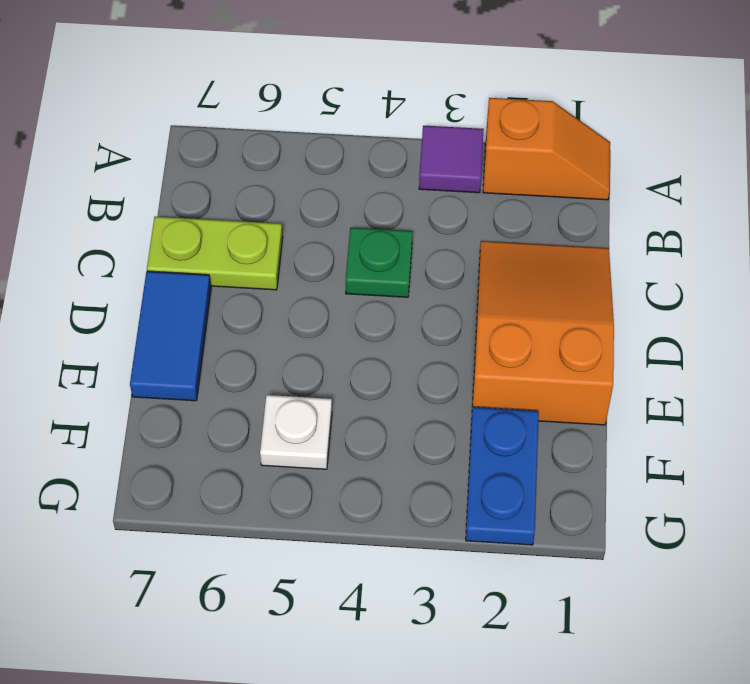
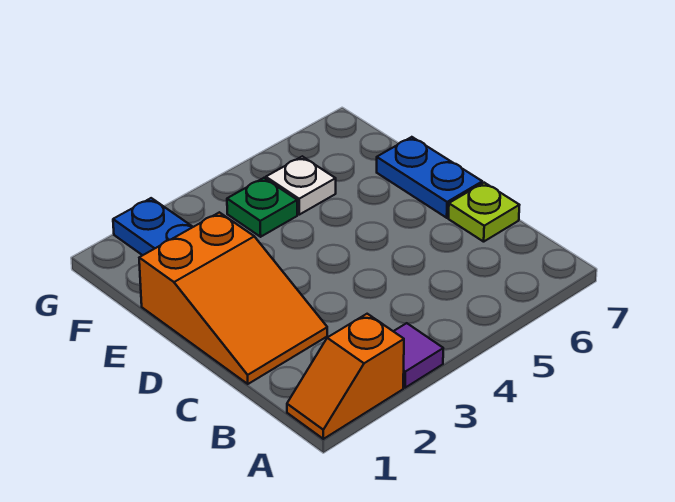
green 1x1 plate [345,228,413,297] -> green 1x1 plate moved to [227,178,297,237]
lime 1x2 plate [147,217,283,290] -> lime 1x1 plate [448,183,519,242]
blue 1x2 tile [130,271,211,401] -> blue 1x2 plate [377,137,482,218]

